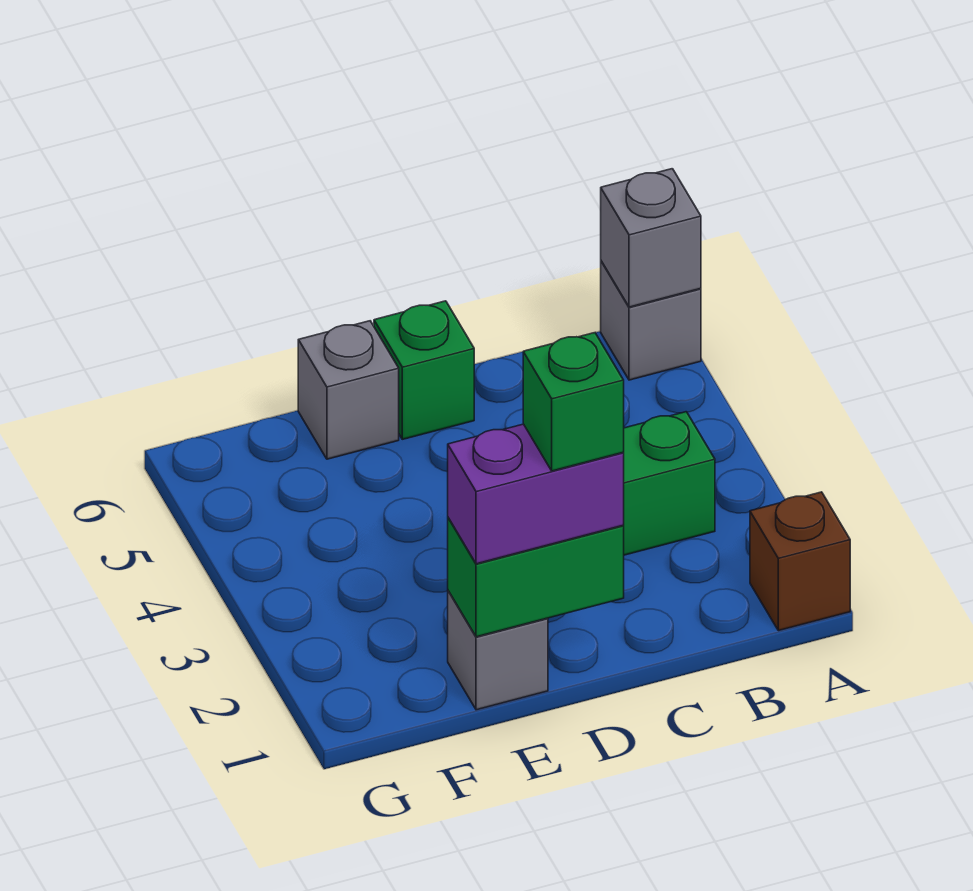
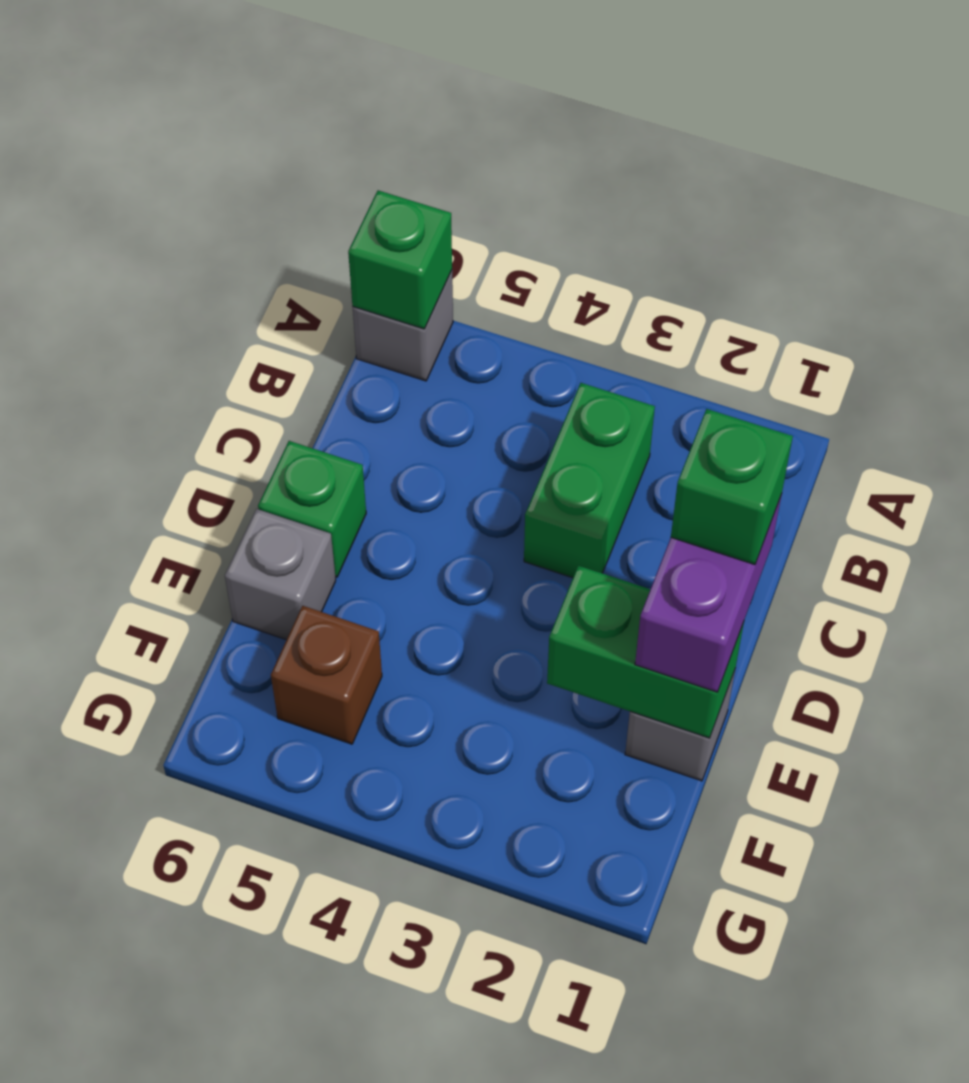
brown 1x1 brick [750,492,850,631] -> brown 1x1 brick moved to [271,606,382,744]
grey 1x1 brick [601,169,701,307] -> green 1x1 brick [348,190,452,329]
green 1x2 brick [448,518,624,637] -> green 1x2 brick turned to [547,566,744,738]

